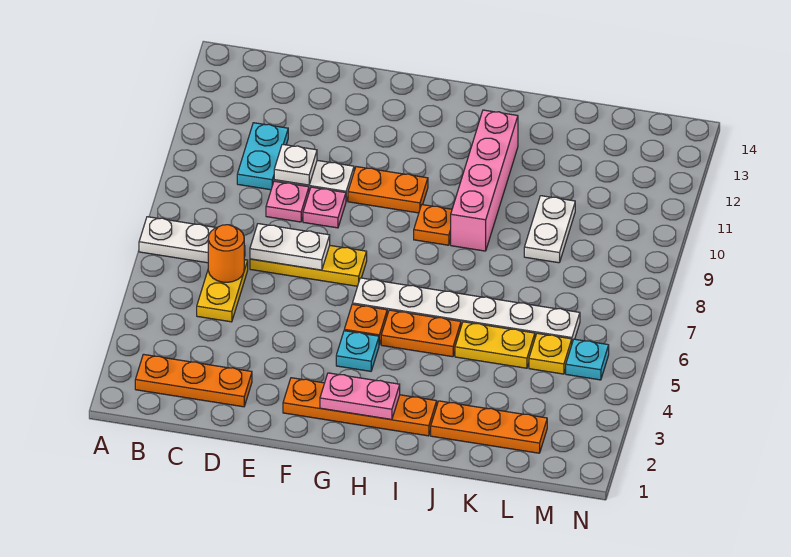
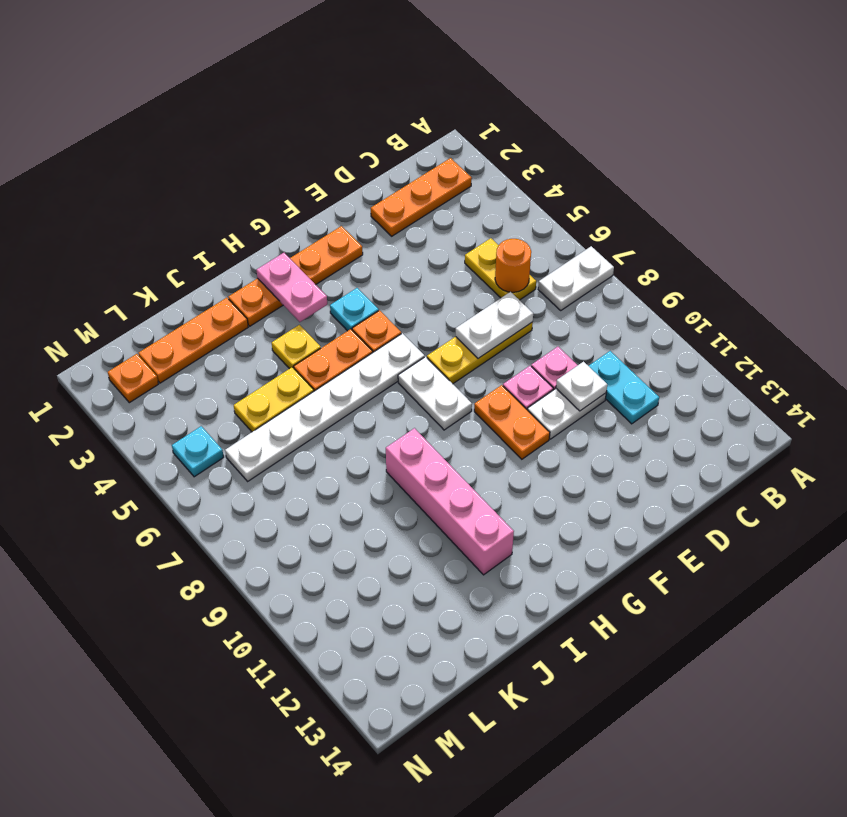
orange 1x2 plate [348,167,428,213] -> orange 1x2 plate turned to [474,385,550,459]
pink 1x2 plate [320,373,400,420] -> pink 1x2 plate turned to [257,253,327,322]
orange 1x1 plate [414,205,452,245] -> orange 1x1 plate moved to [108,354,158,403]
white 1x2 plate [524,196,575,263] -> white 1x2 plate moved to [398,357,472,430]
yellow 1x1 plate [529,333,572,374] -> yellow 1x1 plate moved to [272,325,321,369]

